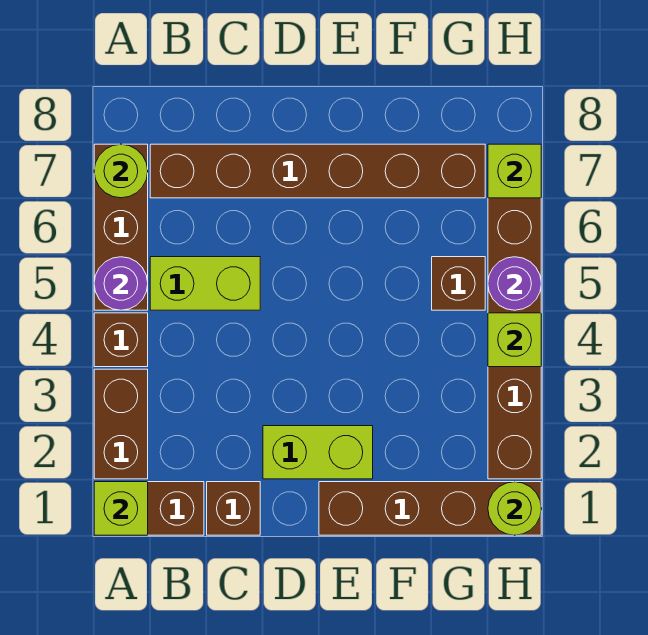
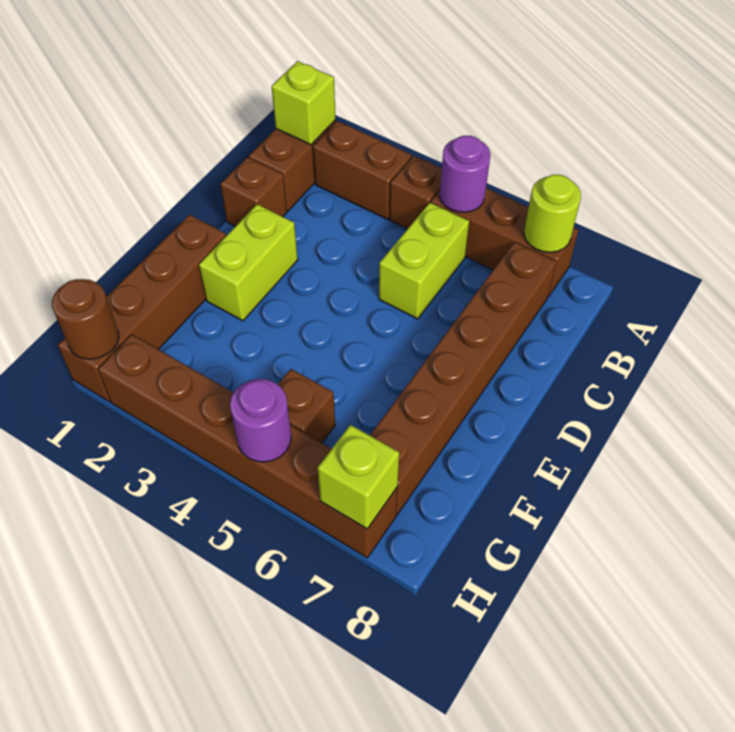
lime 1x1 round brick [488,482,541,535] -> brown 1x1 round brick [52,279,119,359]
lime 1x1 brick [488,313,541,367] -> none

